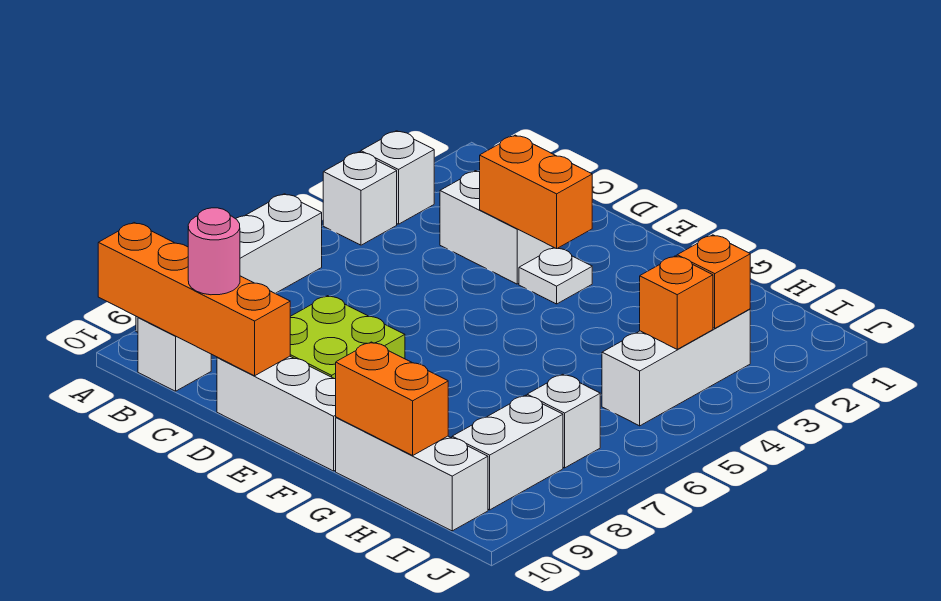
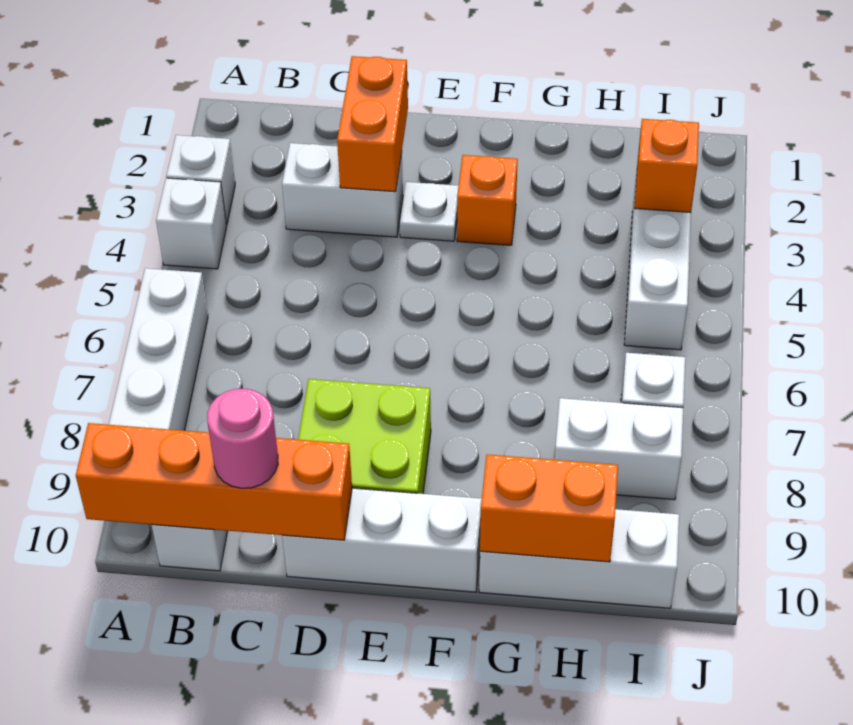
orange 1x2 brick [480,135,592,249] -> orange 1x2 brick turned to [337,56,408,192]
orange 1x1 brick [640,256,713,349] -> orange 1x1 brick moved to [457,155,518,245]
white 1x2 brick [452,395,563,510] -> white 1x2 brick turned to [555,398,683,500]

